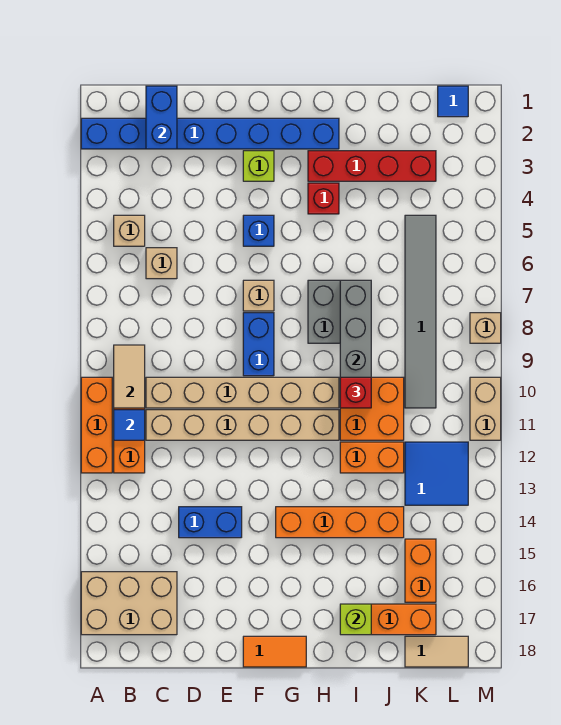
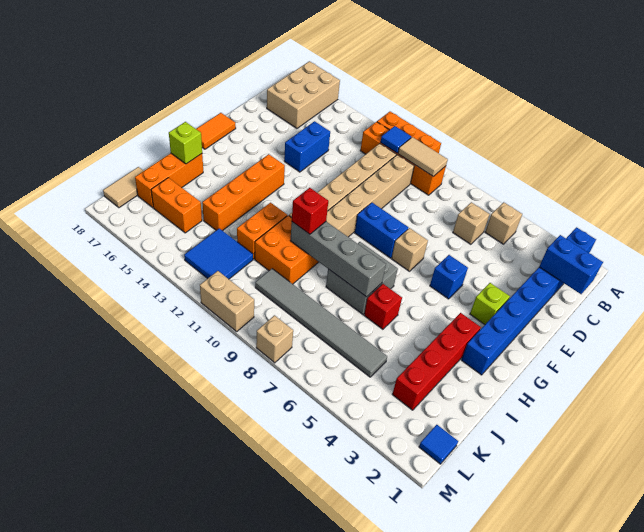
red 1x1 brick [308,183,339,214] -> red 1x1 brick moved to [364,284,402,329]

